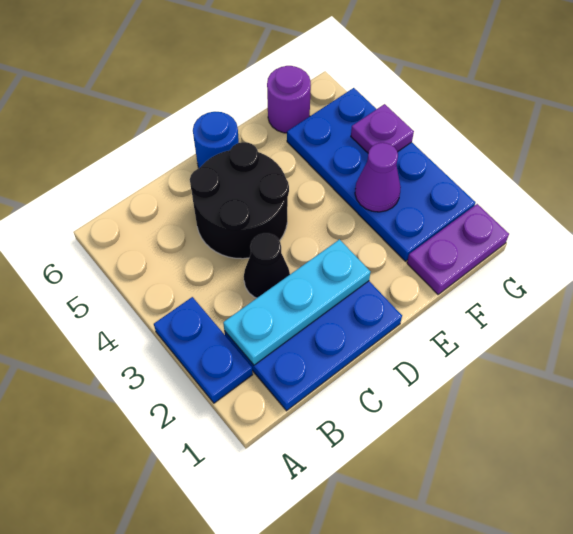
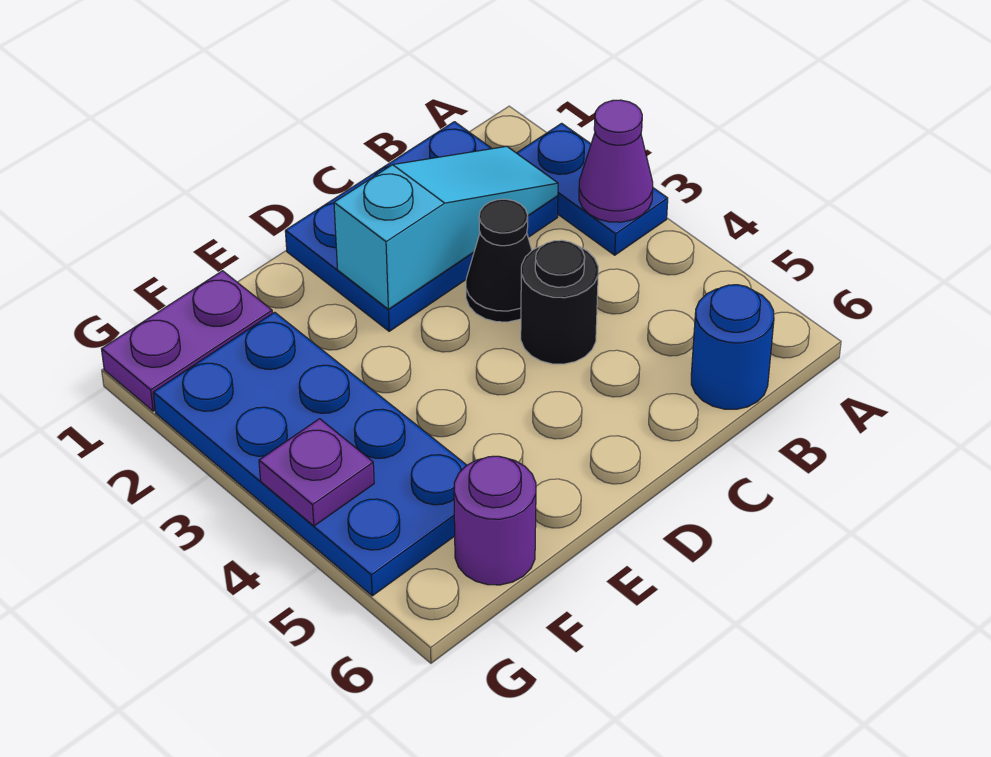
cyan 1x3 plate [223,239,371,365] -> cyan 1x3 slope [334,146,558,309]
black 2x2 round brick [190,142,289,259] -> black 1x1 round brick [521,240,598,364]
blue 1x1 round brick [193,112,239,168] -> blue 1x1 round brick moved to [691,285,774,409]
purple 1x1 cone [355,143,401,212] -> purple 1x1 cone moved to [579,100,653,222]

